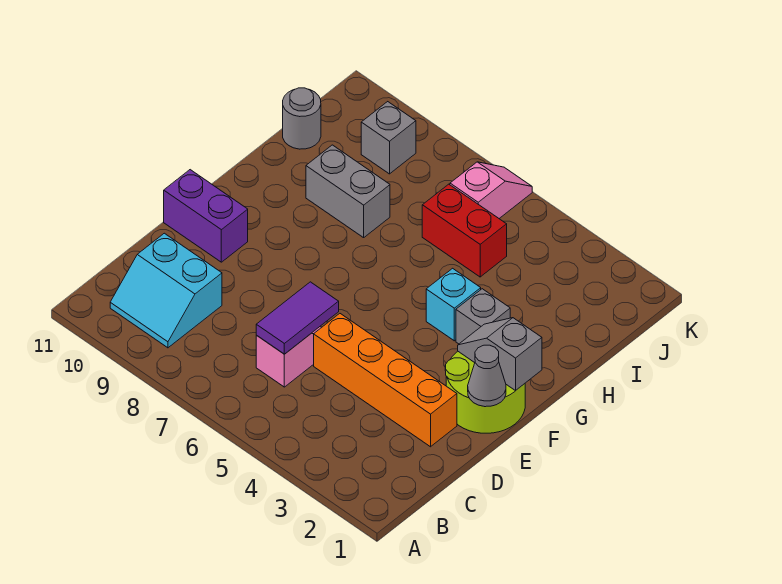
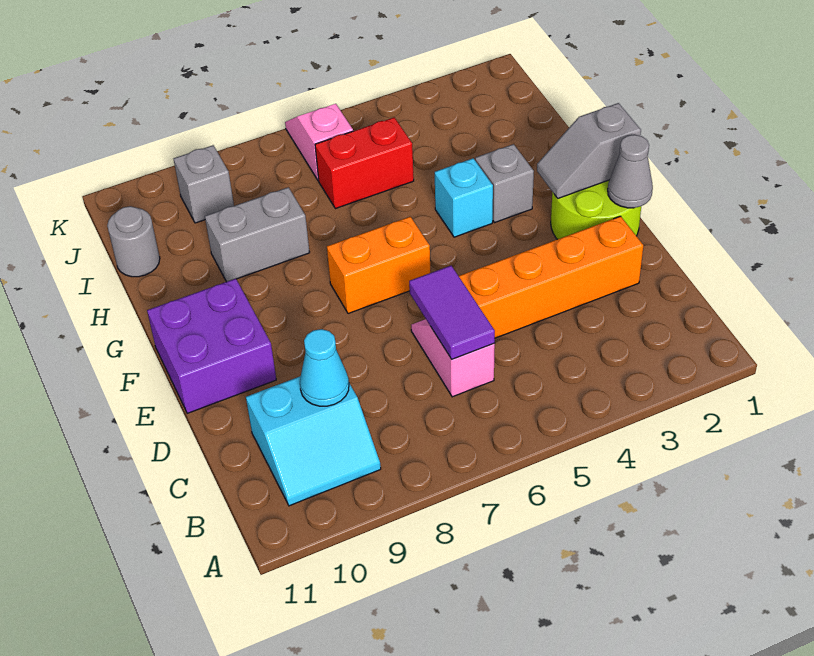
none -> cyan 1x1 cone [300,329,349,406]
purple 1x2 brick [164,170,248,262] -> purple 2x2 brick [147,279,276,413]
none -> orange 1x2 brick [327,217,430,314]

